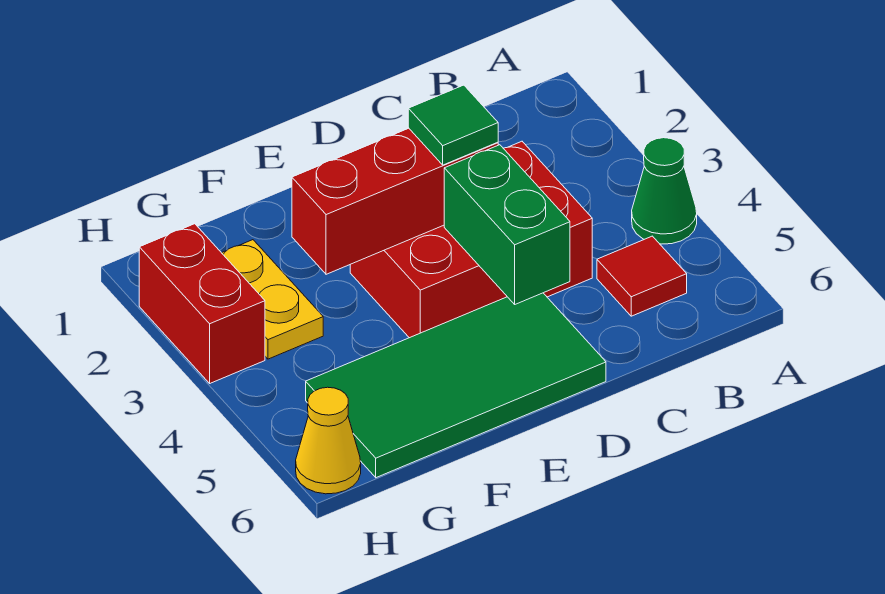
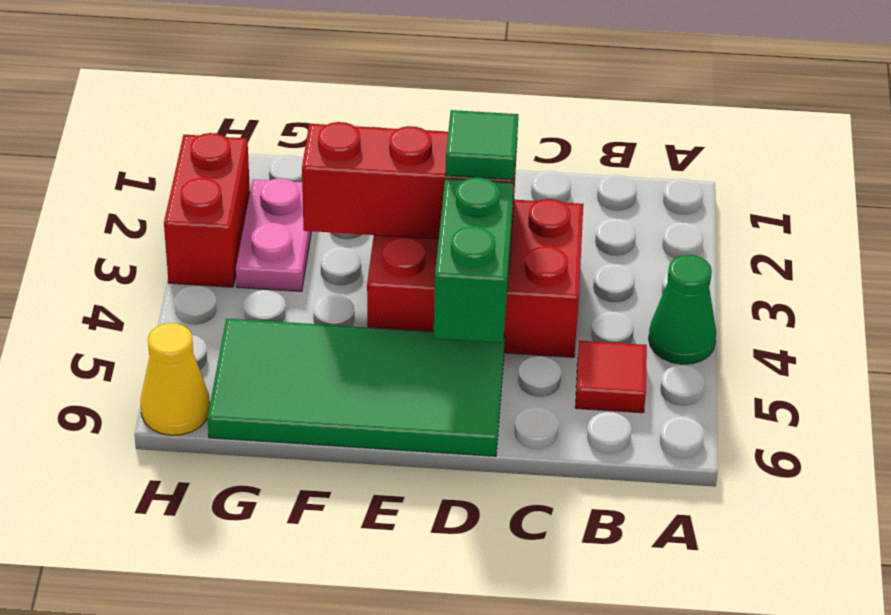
yellow 1x2 plate [222,240,323,359] -> pink 1x2 plate [236,178,311,291]

